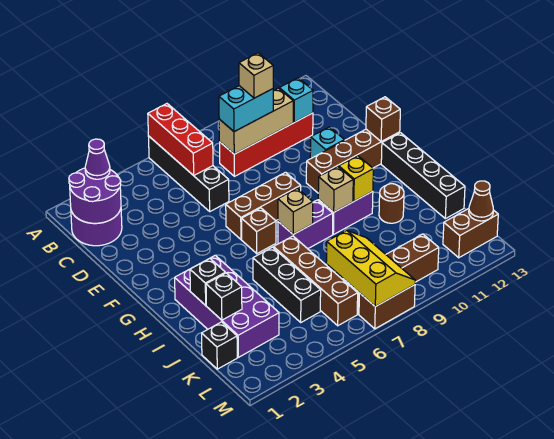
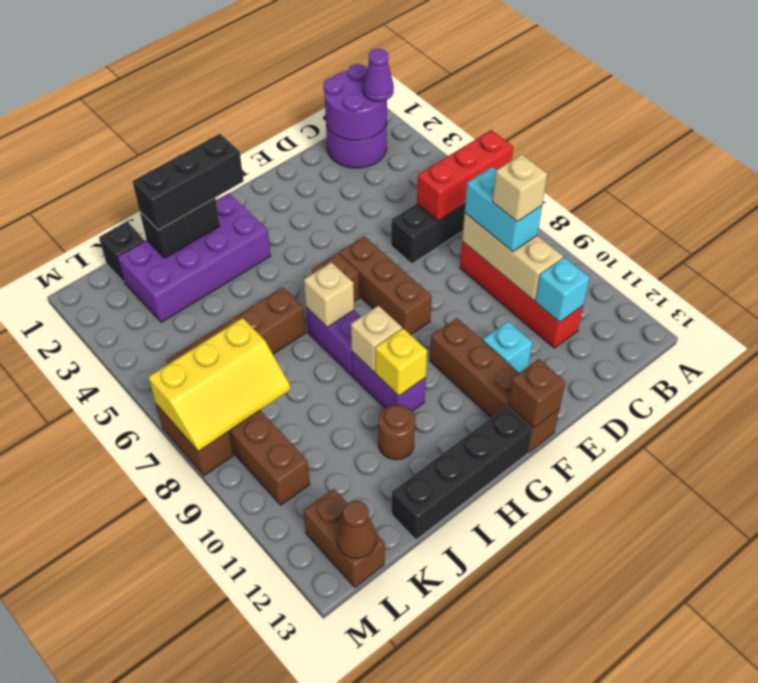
black 1x3 brick [253,247,321,322] -> black 1x3 brick moved to [133,134,244,230]

